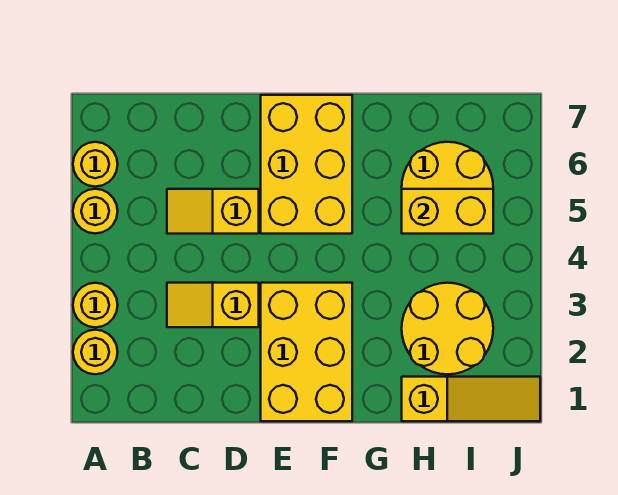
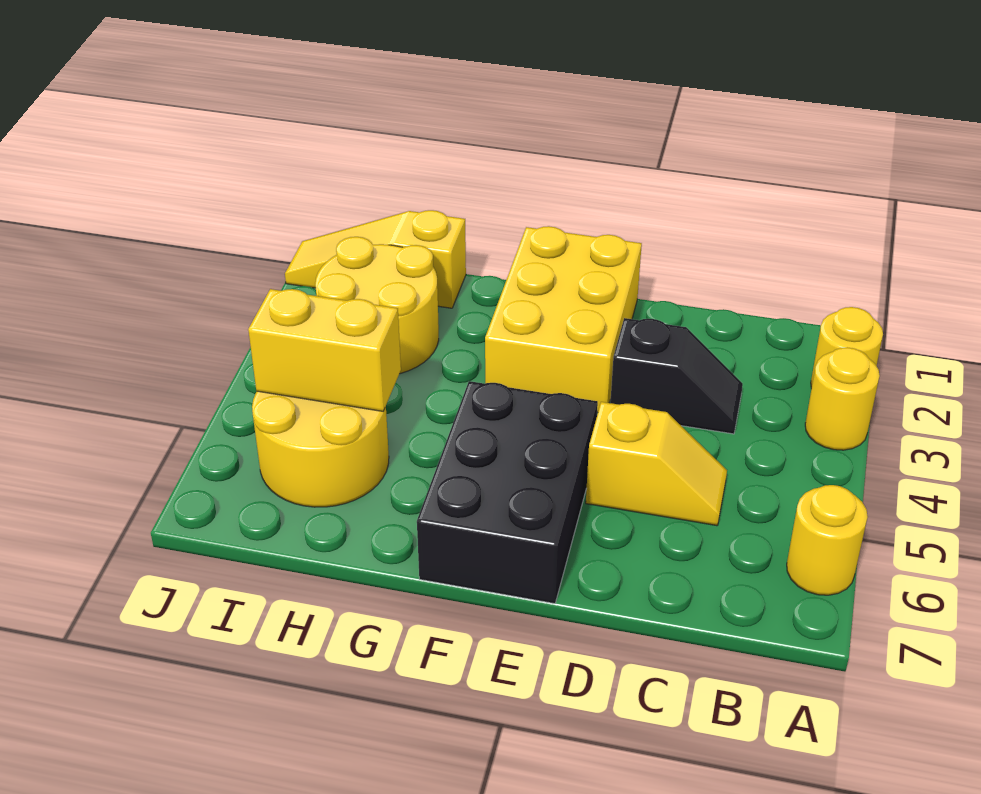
yellow 1x1 round brick [73,189,118,234] -> none
yellow 1x2 slope [167,283,259,327] -> black 1x2 slope [610,318,743,434]
yellow 2x3 brick [261,95,352,234] -> black 2x3 brick [417,381,598,604]

